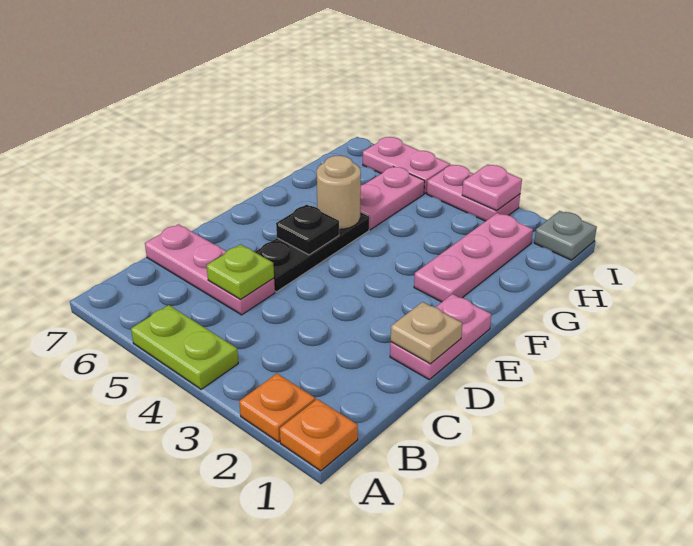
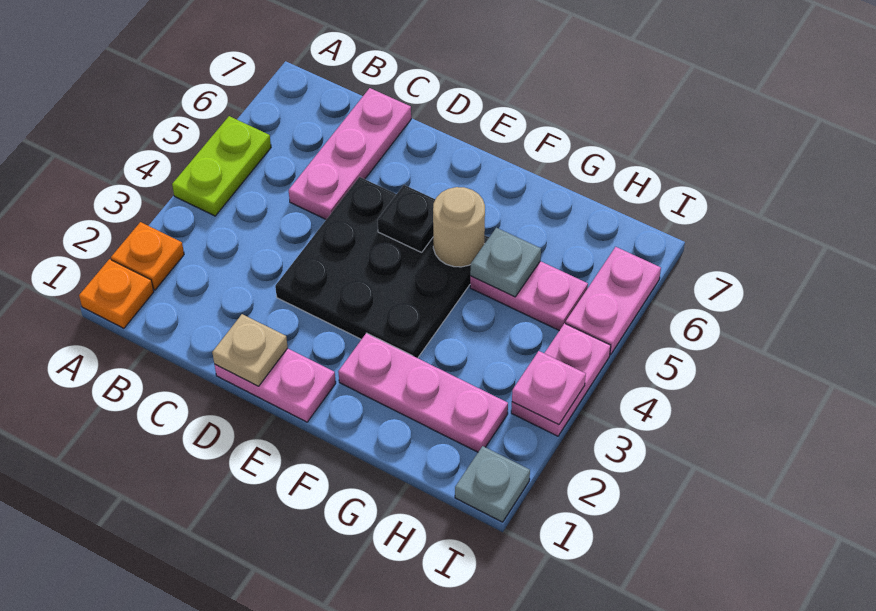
lime 1x1 plate [206,245,274,299] -> none
black 1x3 plate [255,212,369,292] -> black 3x3 plate [275,177,489,358]
none -> grey 1x1 plate [470,228,541,297]

